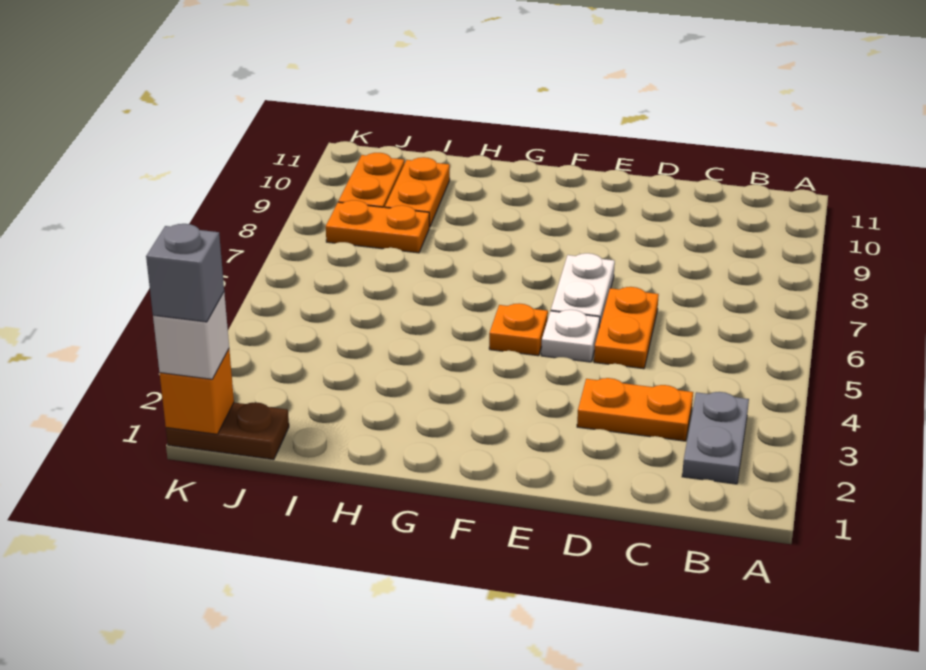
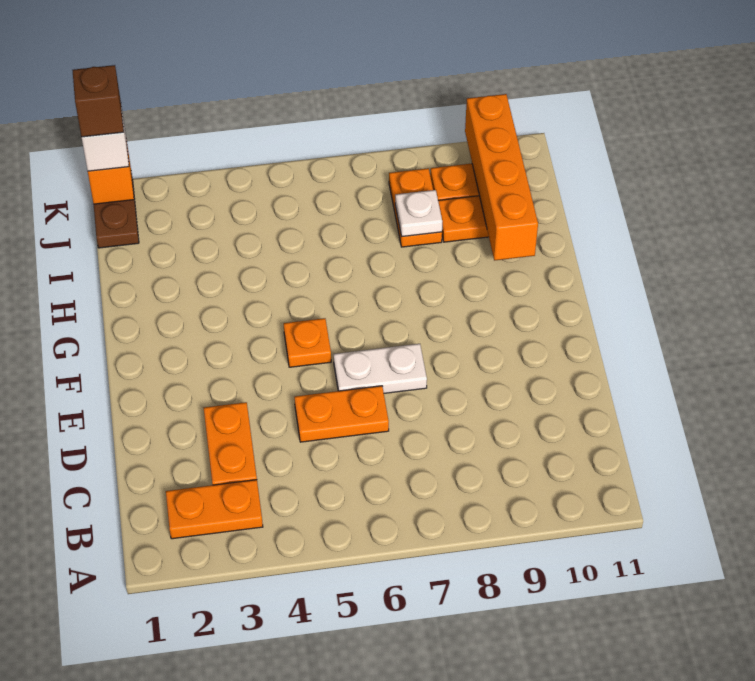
grey 1x2 plate [682,392,749,484] -> orange 1x2 plate [166,480,263,539]
white 1x1 plate [541,310,600,362] -> white 1x1 plate moved to [395,190,442,237]
none -> orange 1x4 brick [465,94,538,260]
grey 1x1 brick [146,224,224,322] -> brown 1x1 brick [72,65,124,137]

